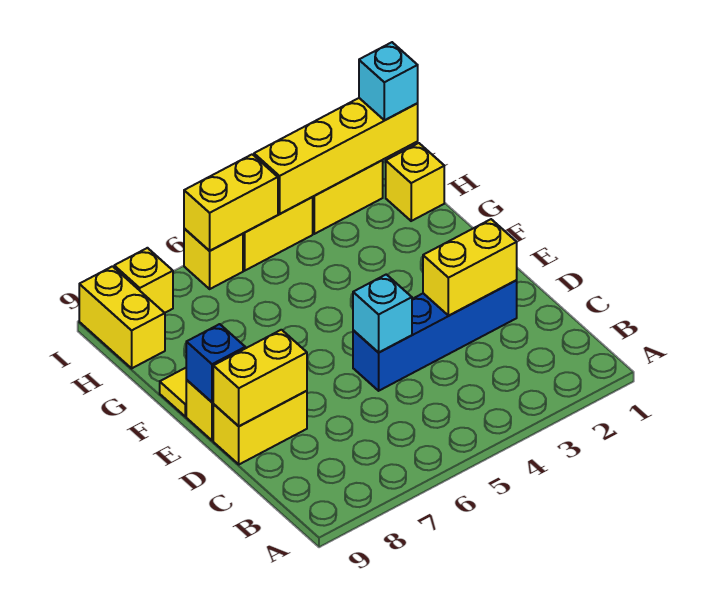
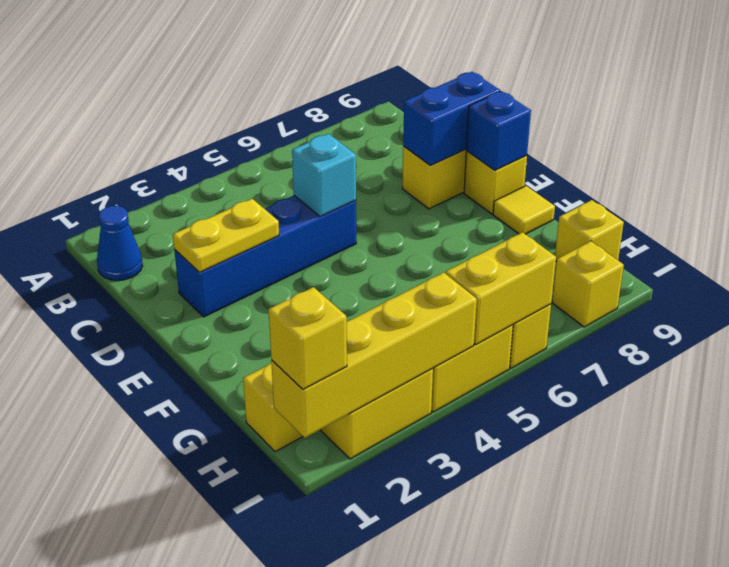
none -> blue 1x1 cone [97,206,142,280]
yellow 1x2 brick [423,219,517,316] -> yellow 1x2 plate [173,199,279,272]
yellow 1x2 brick [213,330,307,426] -> blue 1x2 brick [403,72,500,166]
yellow 1x2 brick [79,266,165,368] -> yellow 1x1 brick [555,200,624,262]
cyan 1x1 brick [359,42,418,120] -> yellow 1x1 brick [268,287,347,389]

